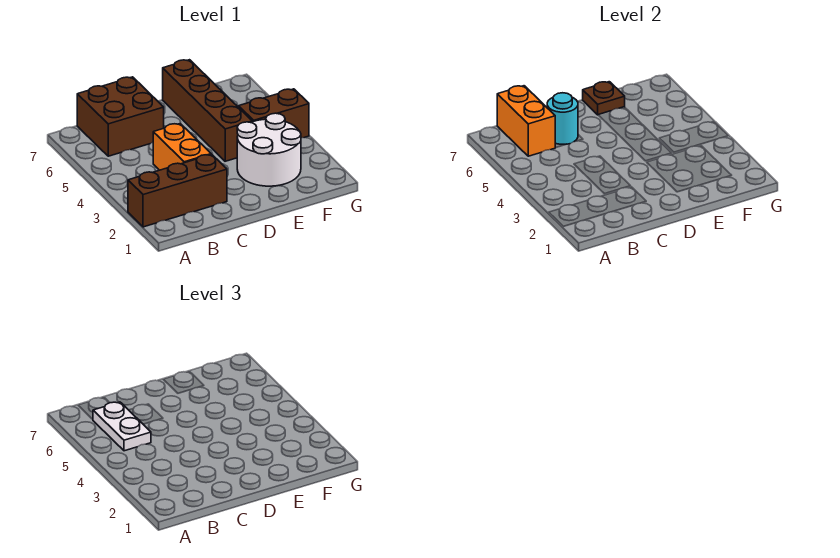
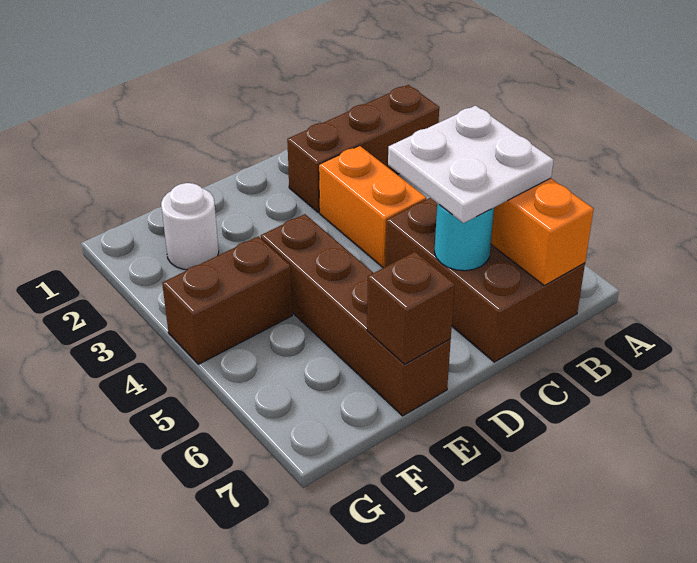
white 1x2 plate [93,402,151,451] -> white 2x2 plate [388,106,554,223]
brown 2x2 brick [77,77,164,156] -> brown 2x3 brick [385,198,585,362]
white 2x2 round brick [237,113,301,186] -> white 1x1 round brick [161,183,219,270]
brown 1x1 plate [583,82,625,115] -> brown 1x1 brick [367,252,455,364]

